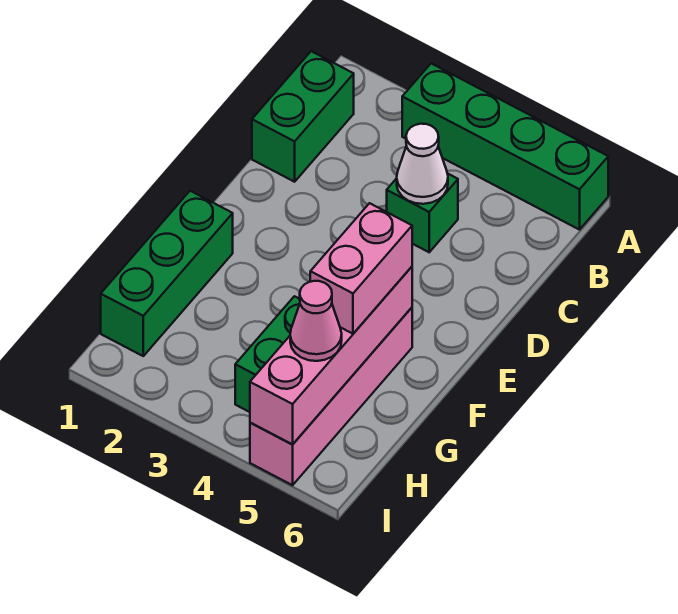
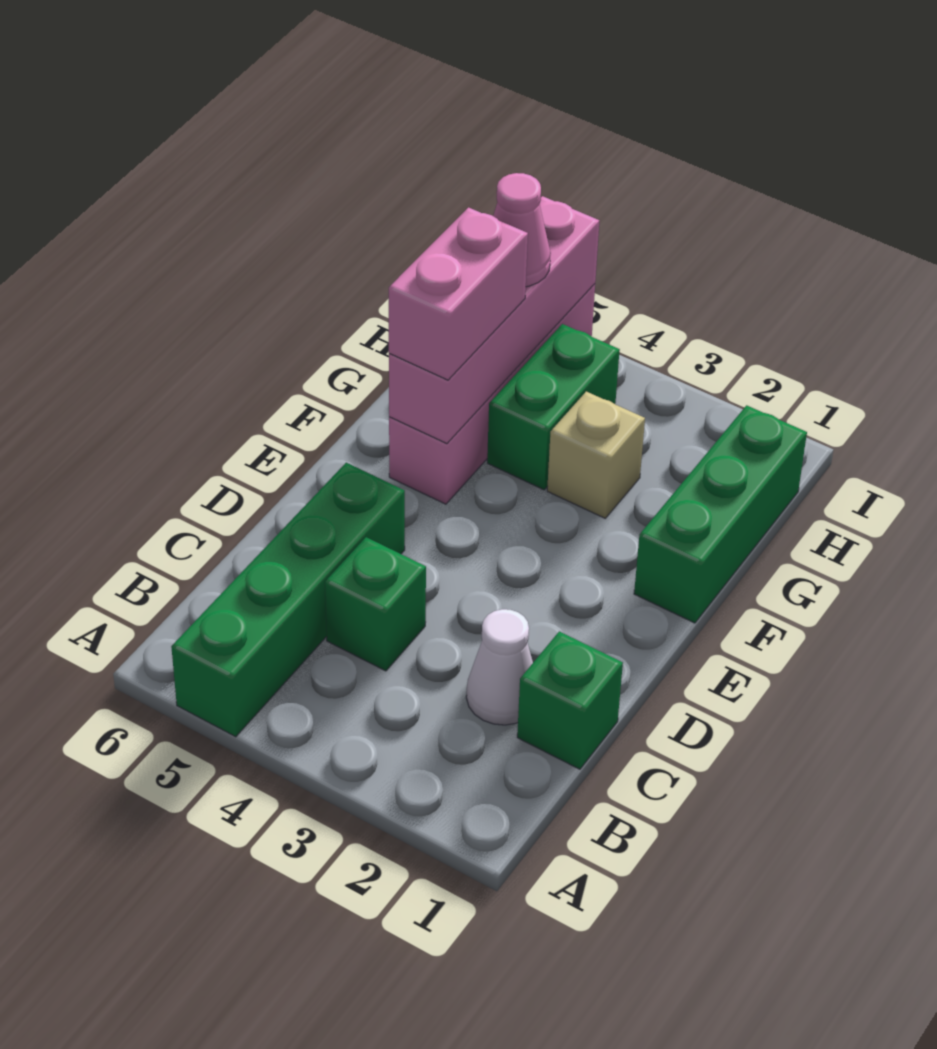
green 1x4 brick [402,63,608,230] -> green 1x4 brick turned to [171,463,405,737]
green 1x2 brick [252,51,354,182] -> green 1x1 brick [517,631,623,769]
white 1x1 cone [397,124,448,204] -> white 1x1 cone moved to [466,609,533,725]
none -> tan 1x1 brick [547,392,645,518]

